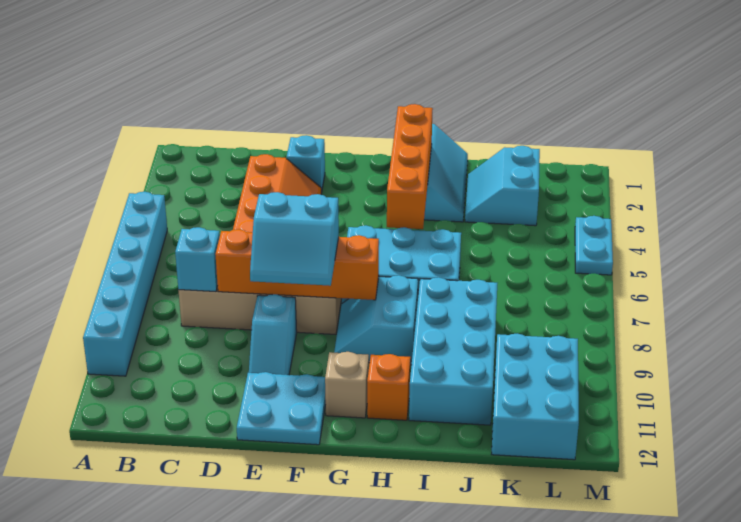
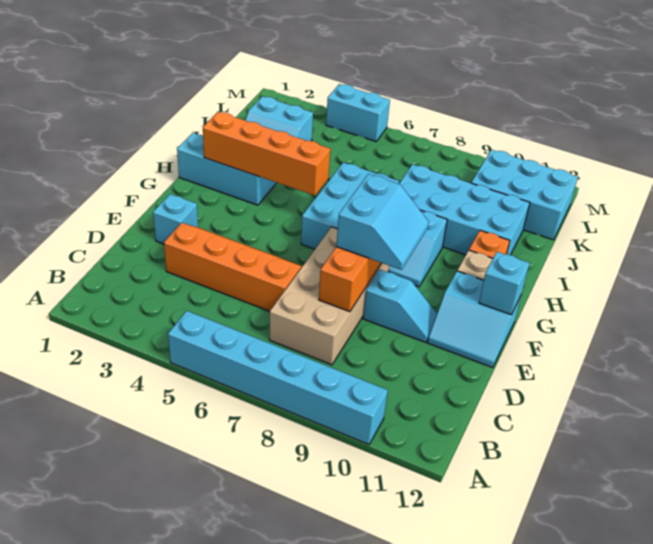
cyan 1x1 brick [175,227,220,291] -> cyan 1x1 brick moved to [479,252,529,315]
cyan 2x2 plate [237,372,326,445] -> cyan 2x2 slope [428,271,521,368]
cyan 1x2 plate [575,216,613,275] -> cyan 1x2 brick [326,84,390,141]

